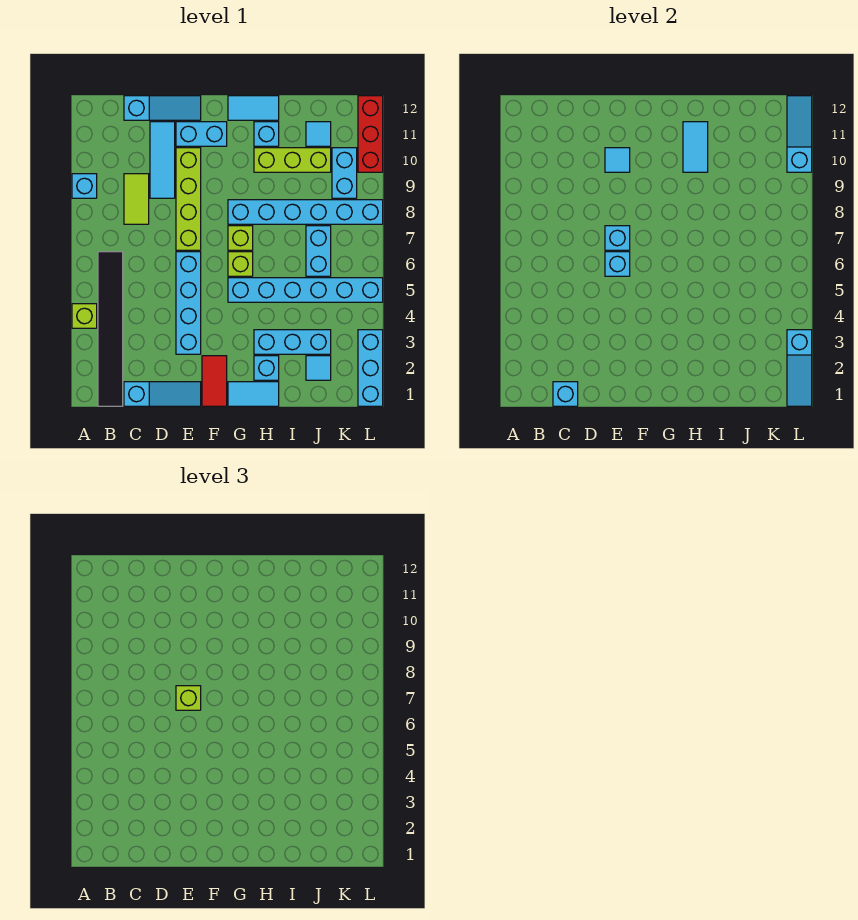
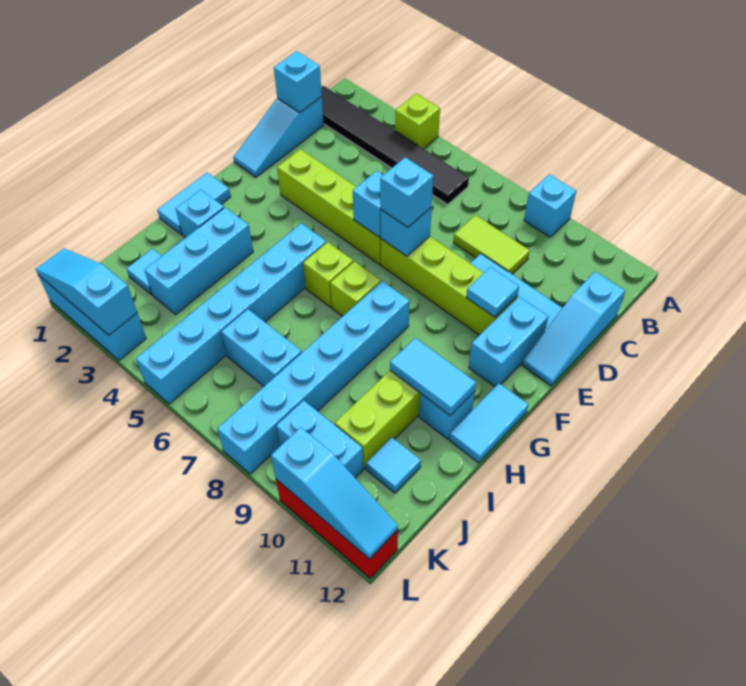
cyan 1x4 brick [176,252,201,354] -> lime 1x4 brick [277,149,381,264]
lime 1x1 brick [176,686,201,710] -> cyan 1x1 brick [380,157,433,227]
red 1x2 tile [202,356,227,406] -> none

